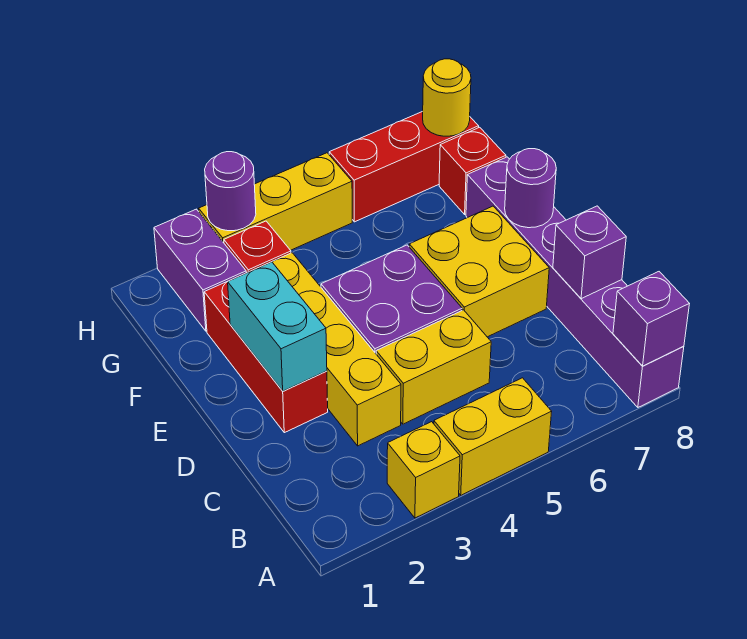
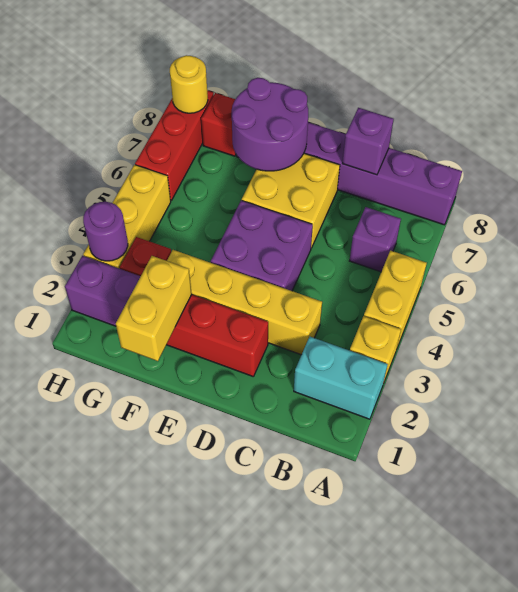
purple 1x1 brick [613,272,689,366] -> purple 1x1 brick moved to [350,207,401,272]
yellow 1x2 brick [376,310,491,424] -> yellow 1x2 brick moved to [116,256,192,361]
cyan 1x2 brick [228,262,327,391] -> cyan 1x2 brick moved to [294,337,388,419]
purple 1x1 round brick [505,149,556,228] -> purple 2x2 round brick [232,78,308,171]

